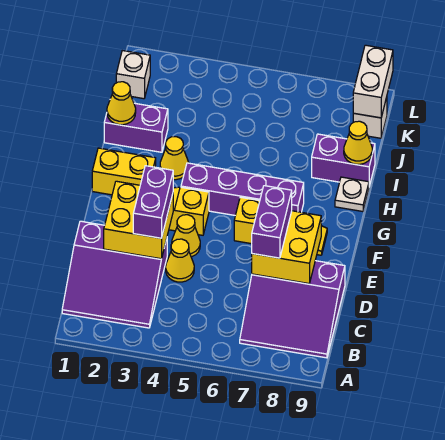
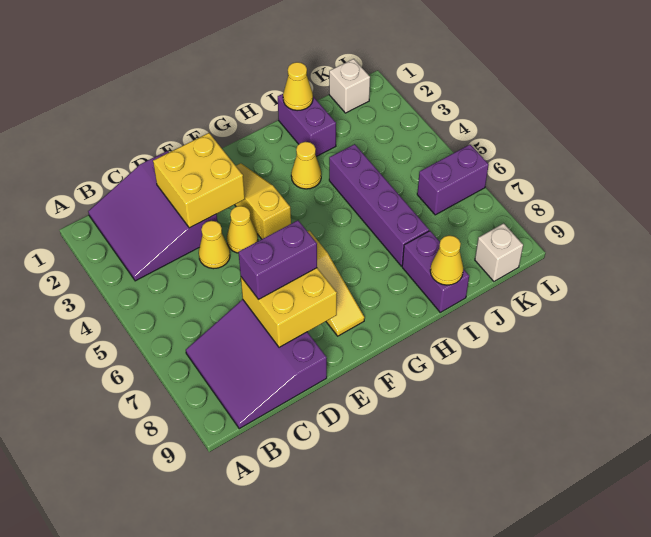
purple 1x2 brick [133,166,173,238] -> purple 1x2 brick moved to [417,145,489,215]
yellow 1x2 brick [92,148,156,195] -> none
purple 1x4 brick [181,163,304,215] -> purple 1x4 brick moved to [329,144,429,266]
white 1x1 plate [335,177,369,211] -> none
white 1x2 brick [353,45,393,118] -> none

